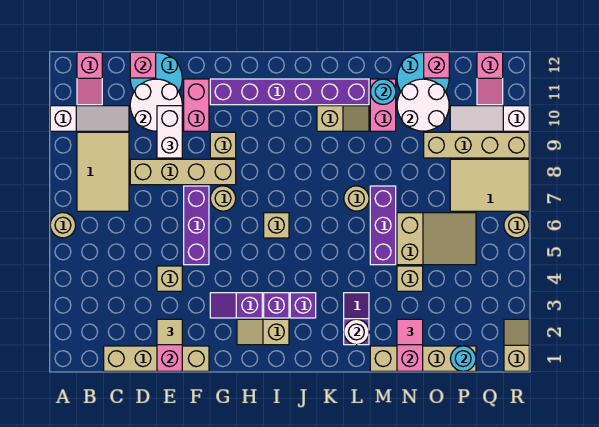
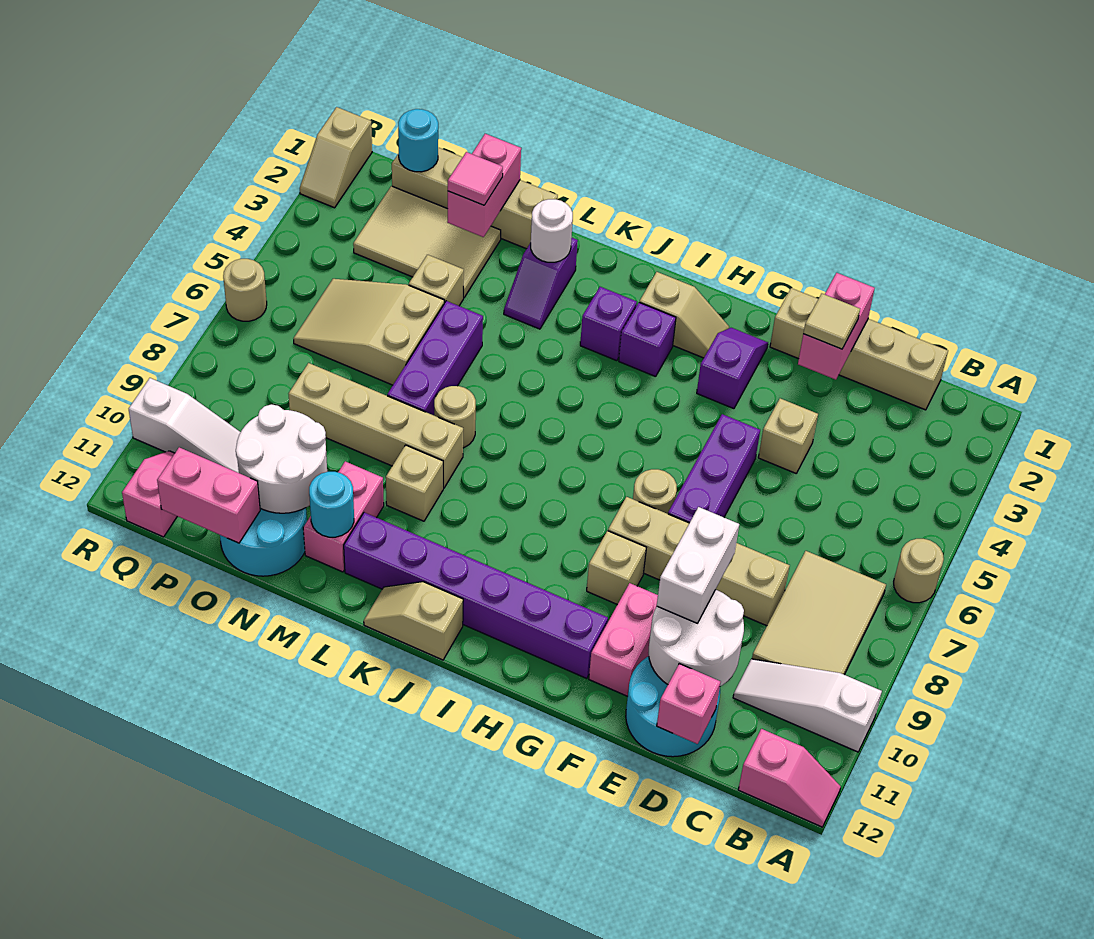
pink 1x2 slope [77,52,102,105] -> pink 1x2 slope turned to [738,729,841,827]
purple 1x2 slope [210,293,262,318] -> purple 1x2 slope turned to [697,328,768,409]
tan 1x1 brick [264,213,289,238] -> tan 1x1 brick moved to [386,445,443,521]
tan 1x2 slope [317,106,369,131] -> tan 1x2 slope moved to [364,582,463,660]
tan 1x4 brick [424,132,529,158] -> tan 1x4 brick moved to [289,363,463,488]
pink 1x1 brick [424,52,449,78] -> pink 1x2 brick [157,447,260,543]
tan 2x3 tile [450,159,529,211] -> tan 2x3 tile moved to [353,186,501,298]

